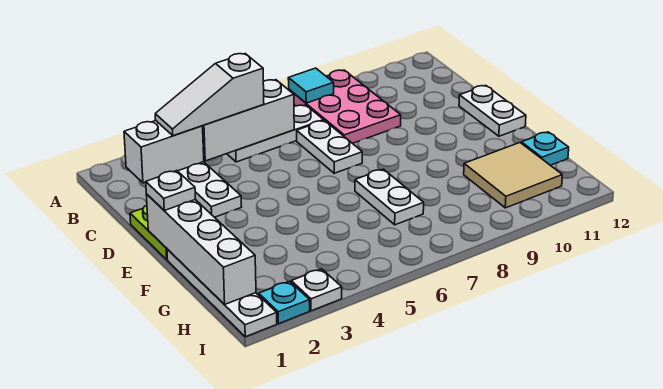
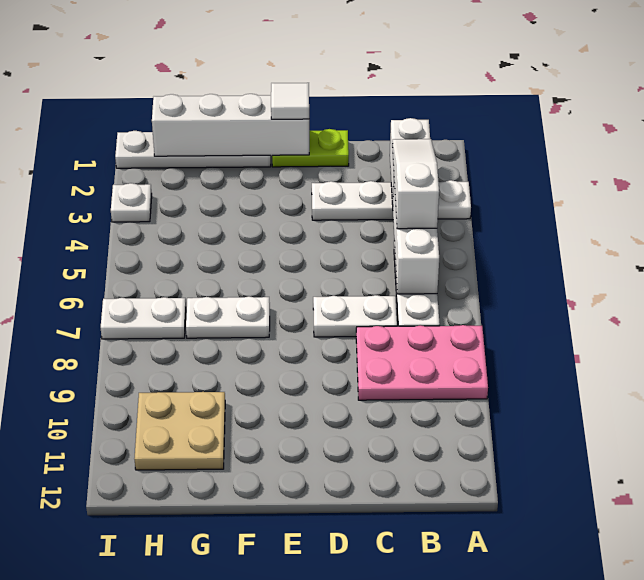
cyan 1x1 tile [288,68,334,103] -> none
white 1x2 plate [459,85,526,136] -> white 1x2 plate moved to [101,297,186,339]
white 1x1 plate [146,171,196,210] -> white 1x1 tile [271,83,309,119]
tan 2x2 tile [464,143,562,208] -> tan 2x2 plate [134,392,225,470]
cyan 1x1 plate [521,132,569,165] -> none
cyan 1x1 plate [259,281,310,324] -> none

